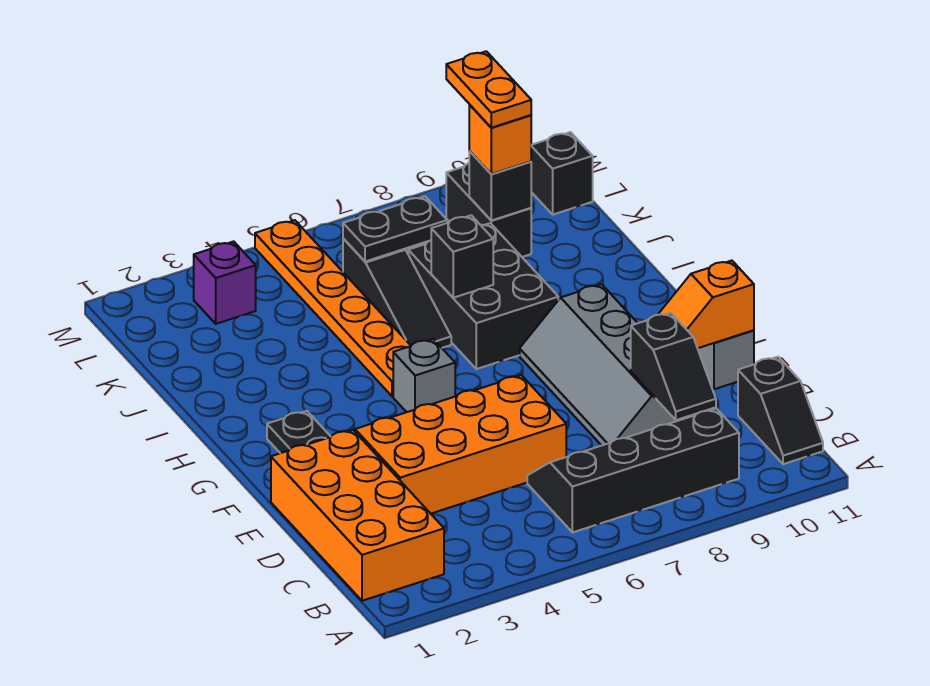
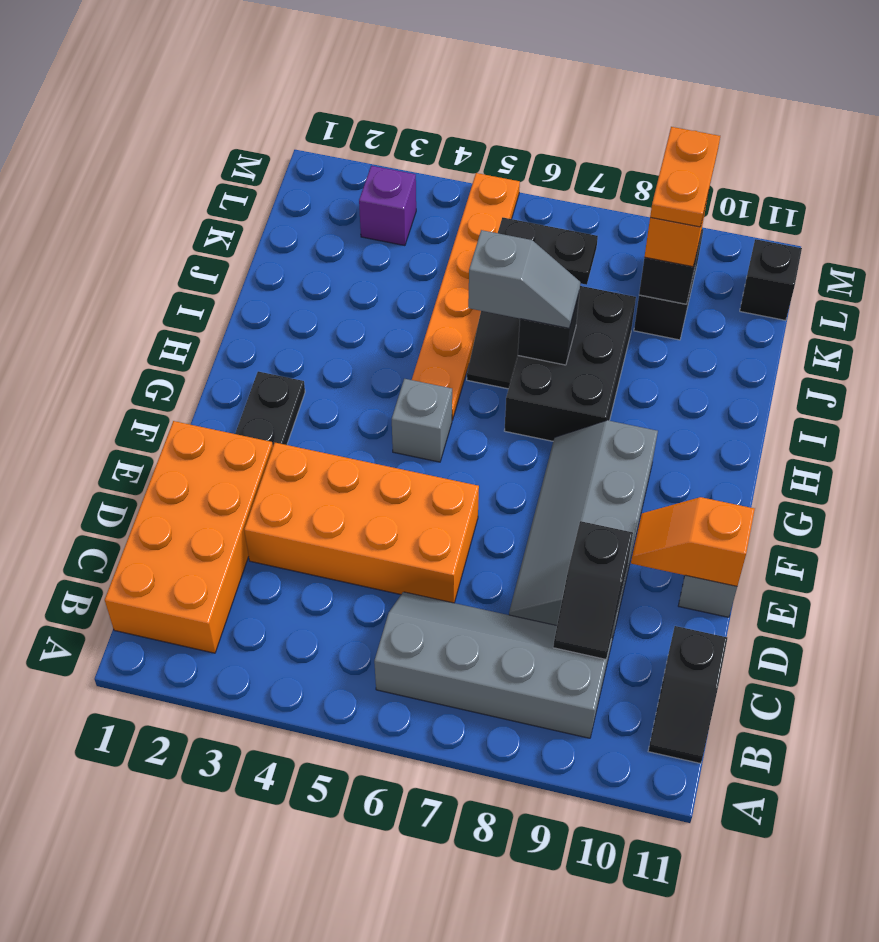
black 2x4 slope [527,408,739,533] -> grey 2x4 slope [374,592,613,738]
none -> grey 1x2 slope [468,230,580,328]

